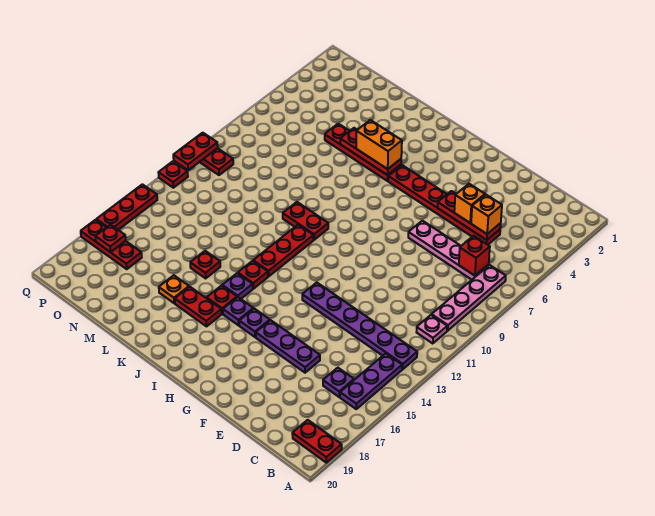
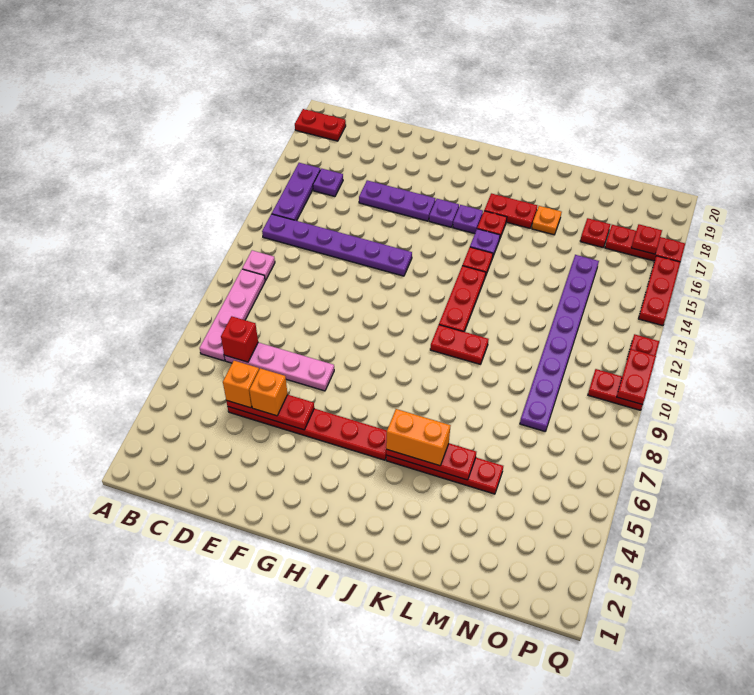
red 1x1 plate [190,251,220,278] -> red 1x1 plate moved to [580,218,611,247]
none -> purple 1x8 plate [520,255,599,431]

